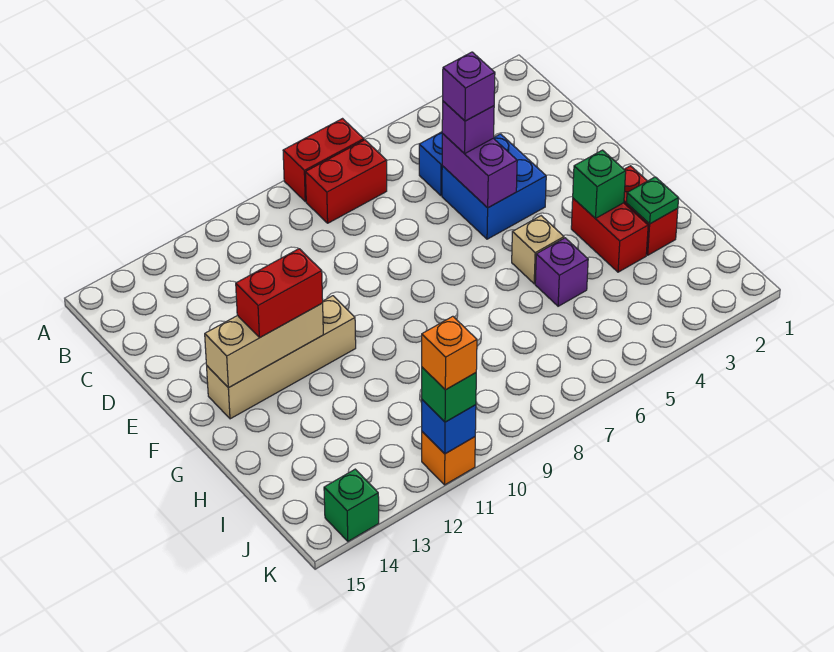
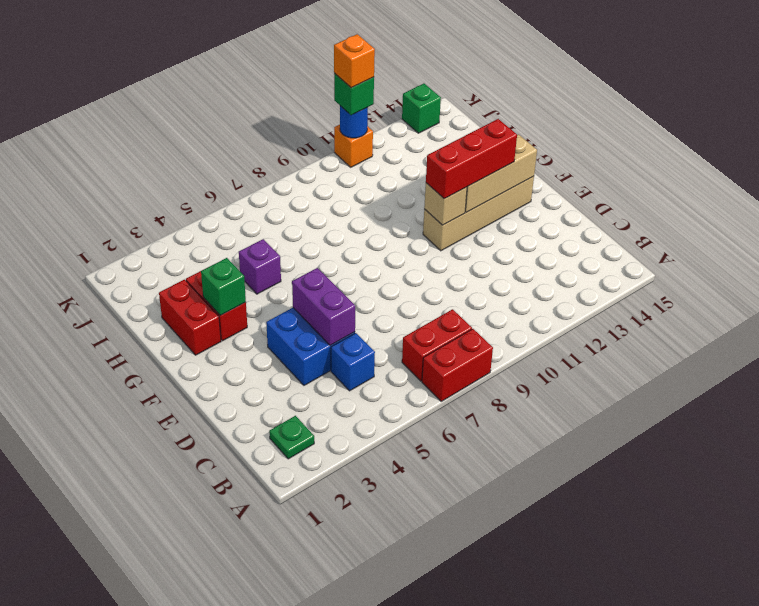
purple 1x1 brick [442,101,494,154] -> none
purple 1x1 brick [443,52,495,121] -> none
red 1x2 brick [236,249,323,338] -> red 1x3 brick [426,119,517,199]
tan 1x1 brick [512,216,564,284] -> tan 1x1 brick moved to [424,183,467,225]
green 1x1 plate [627,177,679,224] -> green 1x1 plate moved to [269,416,314,459]
blue 1x1 brick [422,400,476,454] -> blue 1x1 round brick [340,106,368,138]

